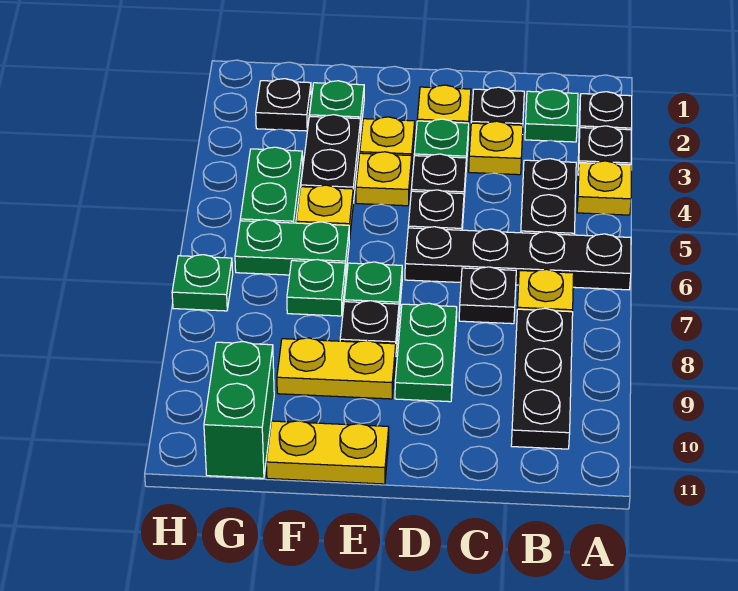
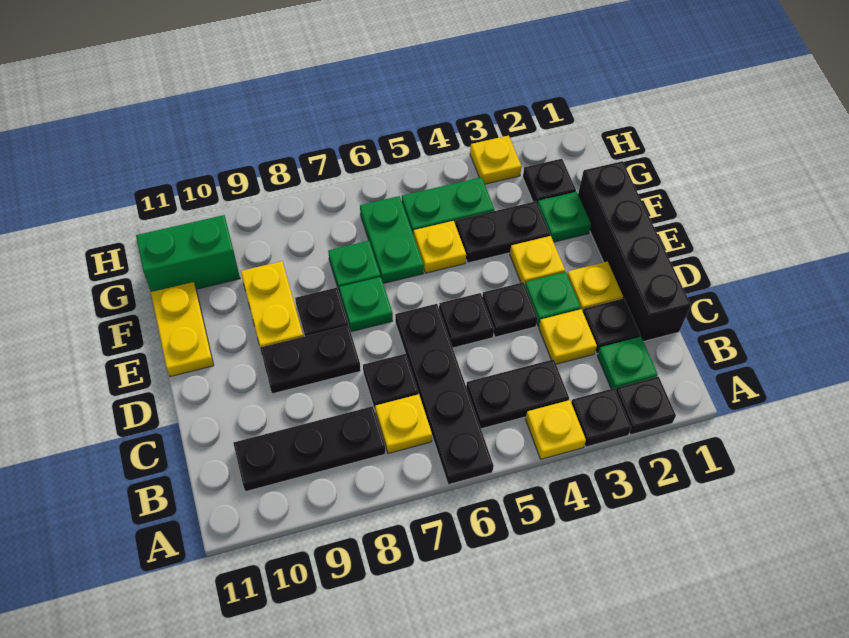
none -> black 1x4 brick [578,161,691,342]
green 1x2 plate [395,303,457,402] -> black 1x2 plate [260,326,361,394]
yellow 1x1 plate [356,152,412,206] -> yellow 1x1 plate moved to [470,136,522,184]
green 1x1 plate [172,255,233,311] -> none

